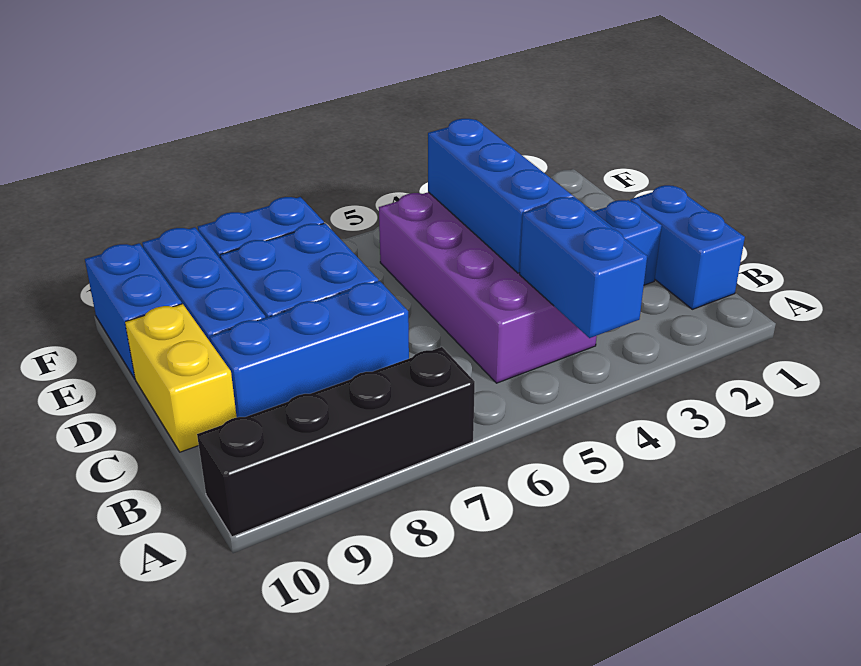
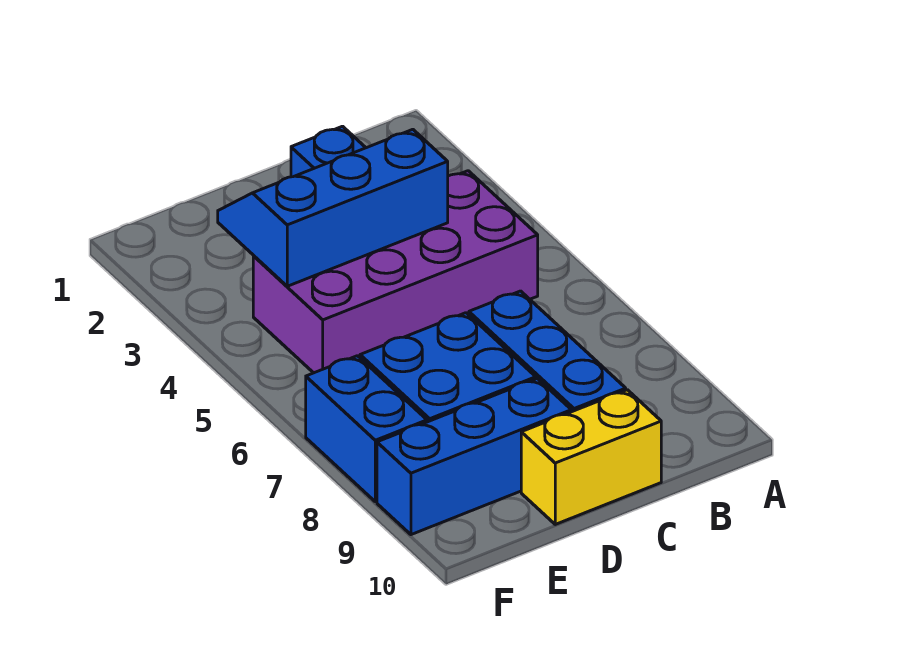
blue 1x2 brick [520,197,647,338] -> none
black 1x4 brick [197,347,475,537] -> none
blue 1x2 brick [630,185,745,309] -> none
blue 1x2 brick [85,243,182,379] -> none

